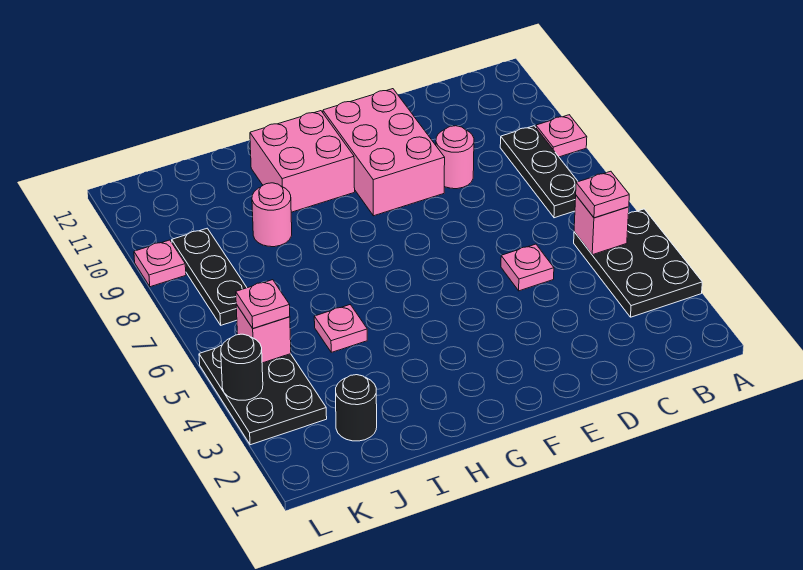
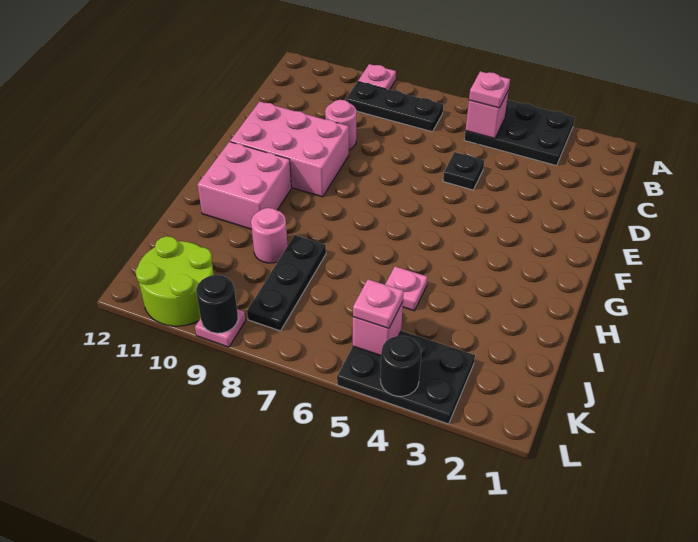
pink 1x1 plate [501,244,554,291] -> black 1x1 plate [443,152,484,190]
black 1x1 round brick [336,375,377,441] -> black 1x1 round brick moved to [196,275,238,333]
black 1x3 plate [172,228,247,325] -> black 1x3 plate turned to [247,235,326,331]
none -> lime 2x2 round brick [135,236,214,326]

